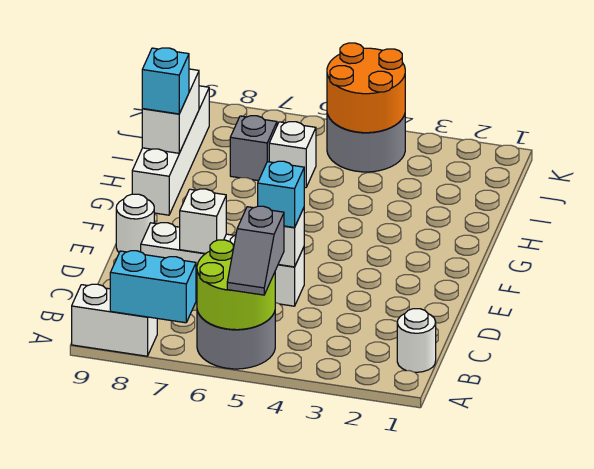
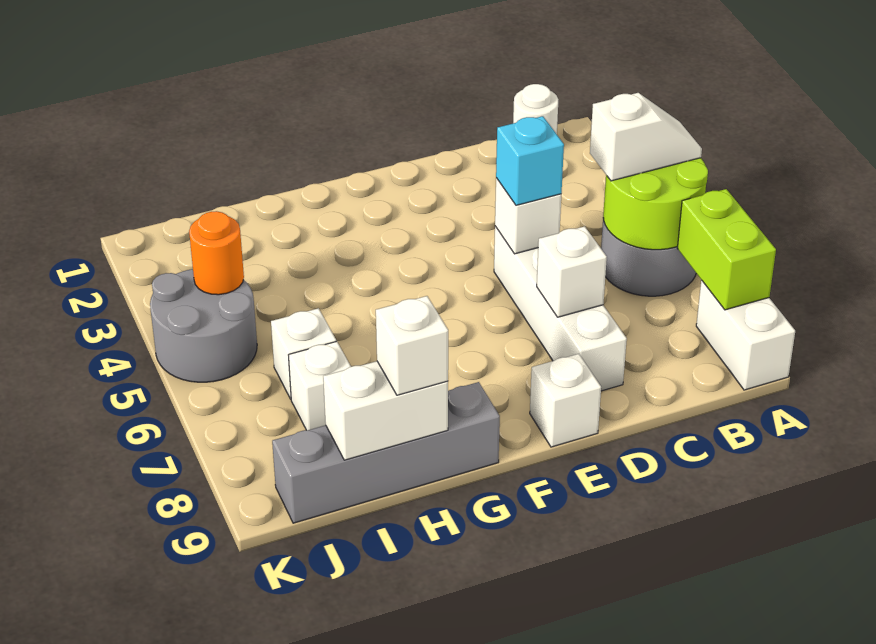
grey 1x2 slope [227,206,284,295] -> white 1x2 slope [590,93,702,181]
cyan 1x2 brick [110,251,196,323] -> lime 1x2 brick [677,189,776,310]
white 1x1 round brick [116,194,154,252] -> white 1x1 brick [530,354,601,447]
white 1x4 brick [132,86,209,215] -> grey 1x4 brick [272,382,500,523]
cyan 1x1 brick [142,48,189,114] -> white 1x1 brick [376,296,448,395]
grey 1x1 brick [230,116,277,181] -> white 1x1 brick [289,341,351,430]
orange 2x2 round brick [327,43,405,133] -> orange 1x1 round brick [189,211,244,295]

